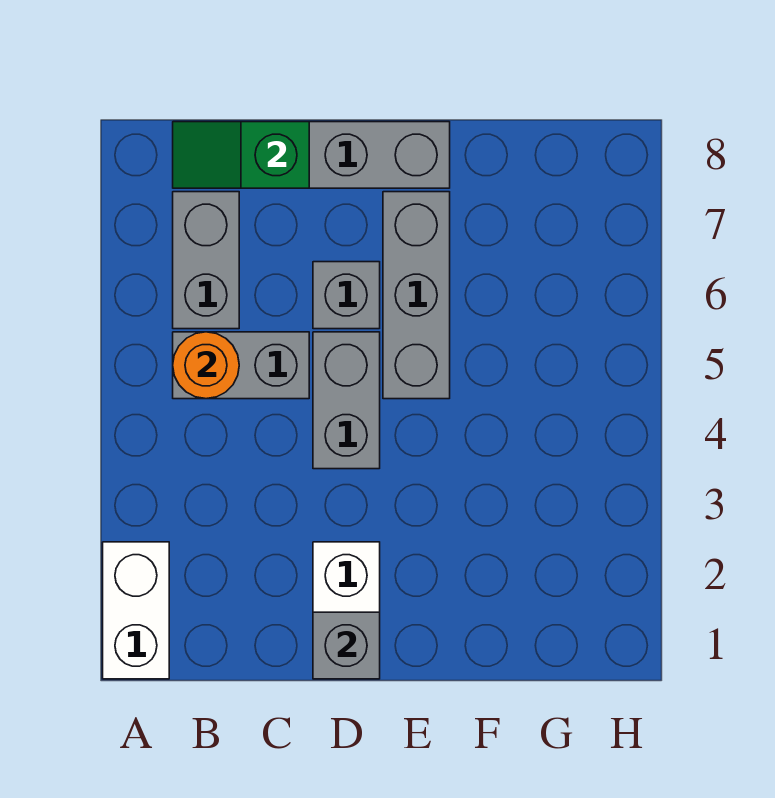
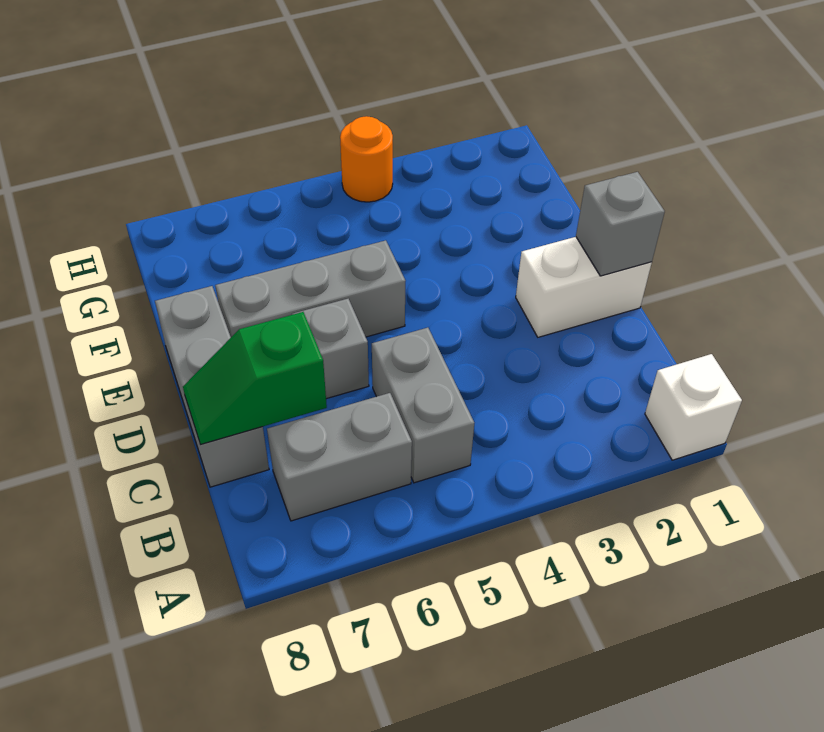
white 1x2 brick [103,542,169,679] -> white 1x1 brick [645,354,742,460]
orange 1x1 round brick [173,332,239,399] -> orange 1x1 round brick moved to [340,116,393,202]
green 1x2 slope [173,122,309,188] -> green 1x2 slope turned to [183,312,327,445]
grey 1x2 brick [313,332,380,469] -> none

